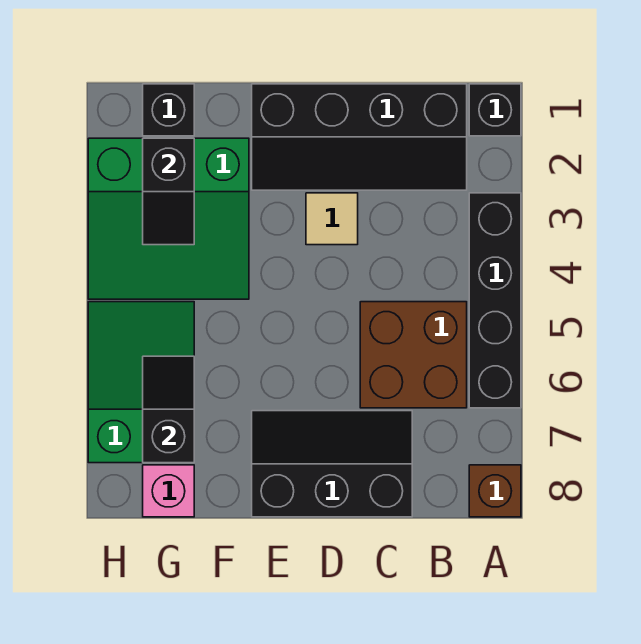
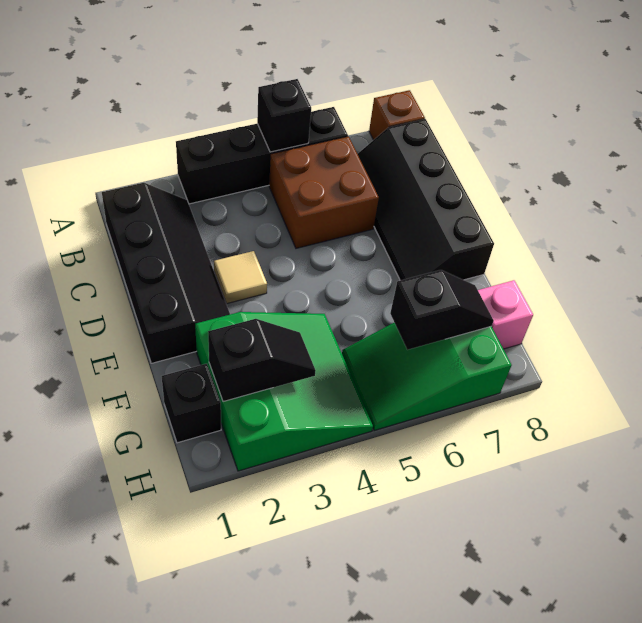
black 1x1 brick [469,84,521,136] -> black 1x1 brick moved to [257,79,311,152]
black 2x3 slope [252,411,412,517] -> black 2x4 slope [358,119,494,280]
black 1x2 slope [143,356,194,463] -> black 1x2 slope turned to [390,270,494,350]

